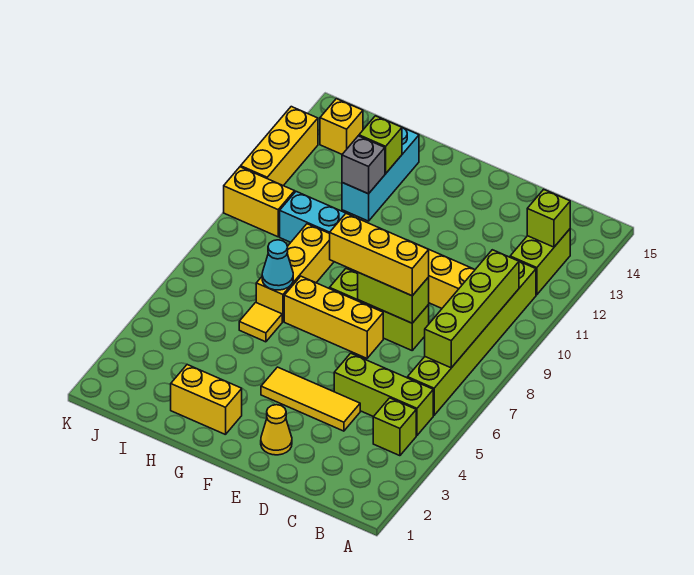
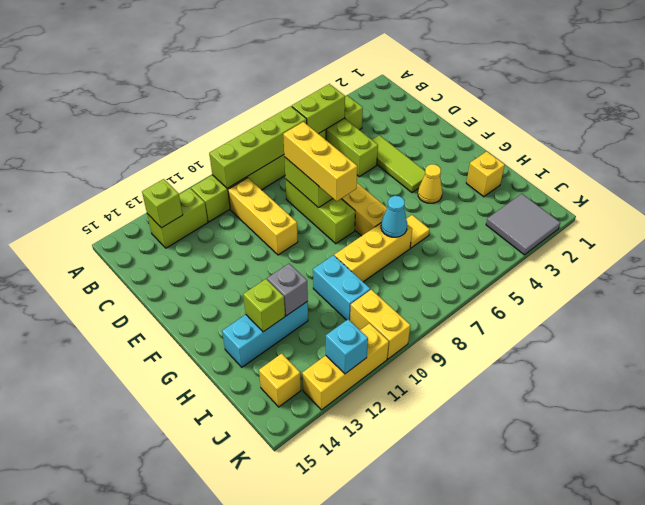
none -> lime 1x2 brick [292,84,345,134]
yellow 1x3 tile [261,367,360,431] -> lime 1x3 tile [372,135,425,193]
yellow 1x1 cone [261,405,292,455] -> yellow 1x1 cone moved to [418,164,442,203]
yellow 1x2 brick [171,365,242,435] -> yellow 1x1 brick [466,151,505,197]
none -> grey 2x2 tile [486,194,560,255]
none -> cyan 1x1 brick [326,319,368,374]

